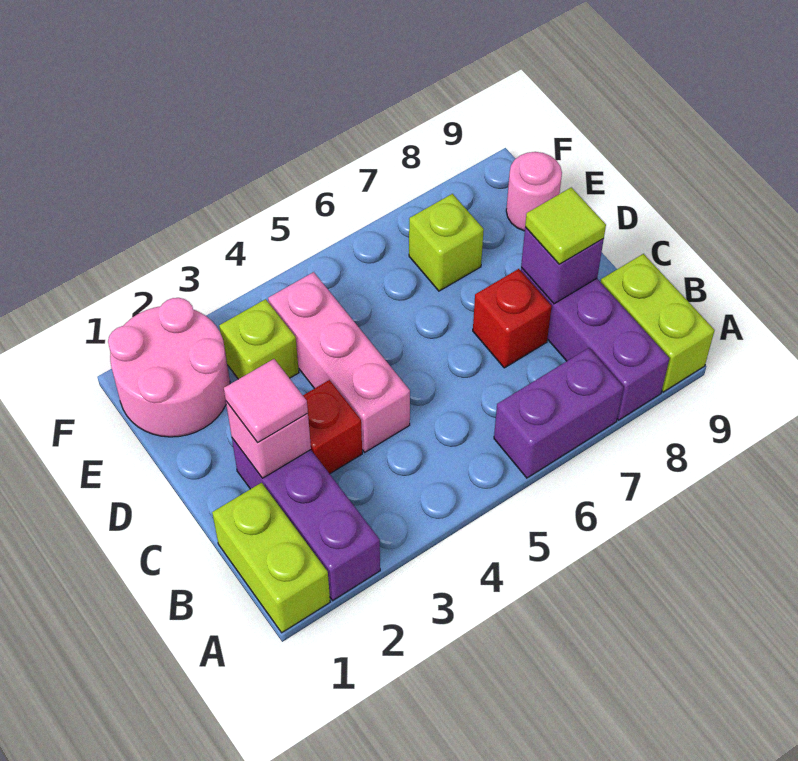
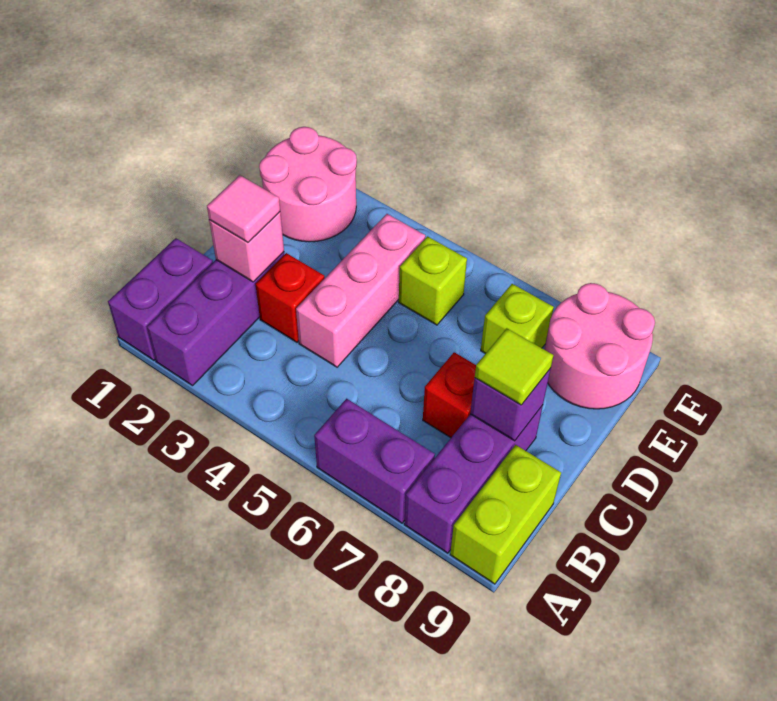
lime 1x2 brick [212,483,330,633] -> purple 1x2 brick [108,238,213,360]
lime 1x1 brick [219,299,299,379] -> lime 1x1 brick moved to [399,236,467,325]
pink 1x1 round brick [506,152,562,231] -> pink 2x2 round brick [544,283,655,409]

